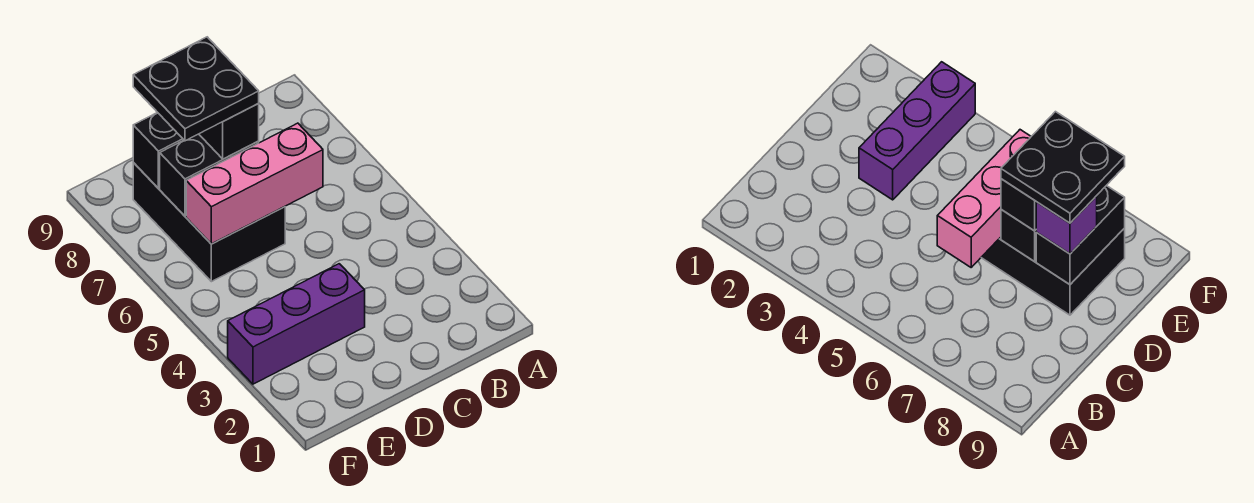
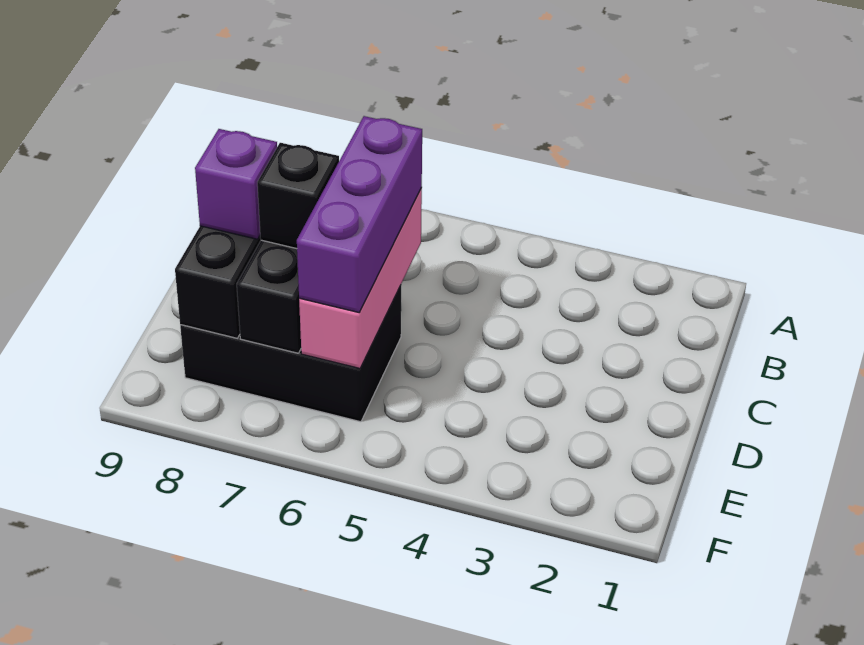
purple 1x3 brick [228,264,365,384] -> purple 1x3 brick moved to [297,116,422,312]
black 2x2 plate [133,37,259,141] -> none

